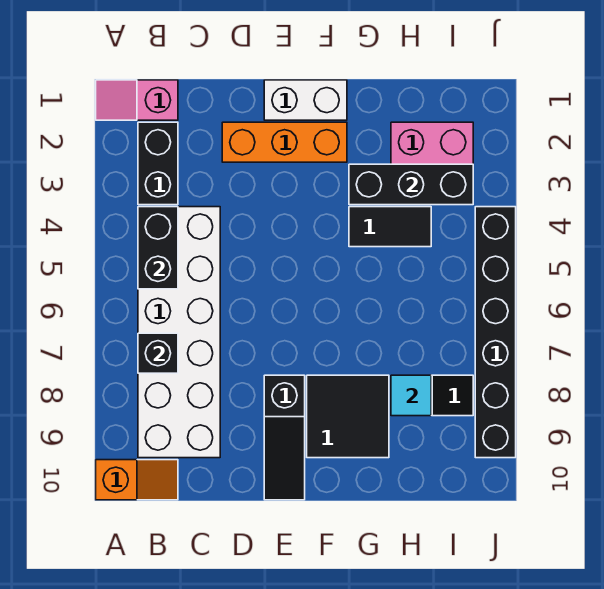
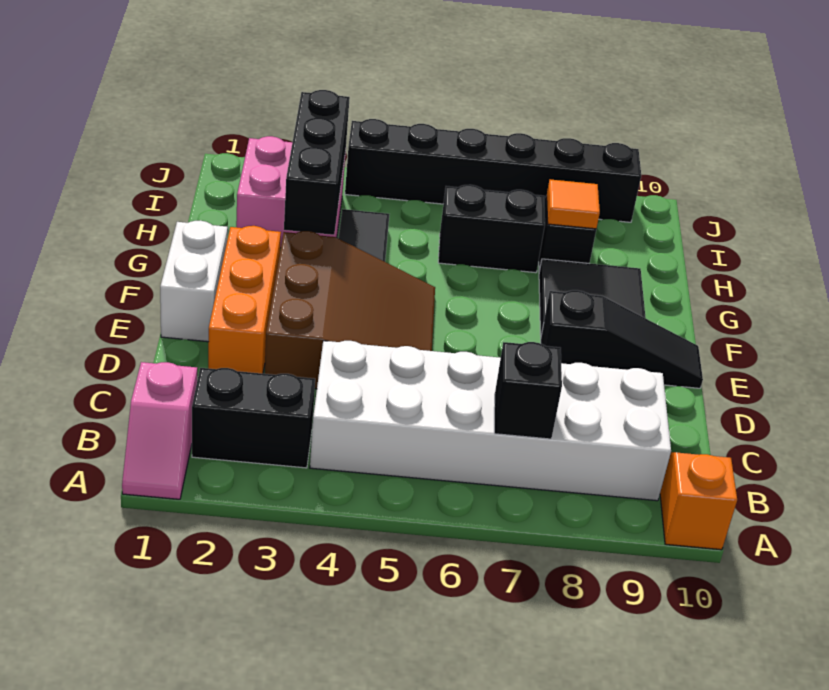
black 1x2 brick [138,207,178,289] -> black 1x2 brick moved to [438,185,545,273]
none -> brown 3x3 slope [264,231,435,389]
cyan 1x1 tile [391,375,431,416] -> orange 1x1 tile [547,179,600,229]

